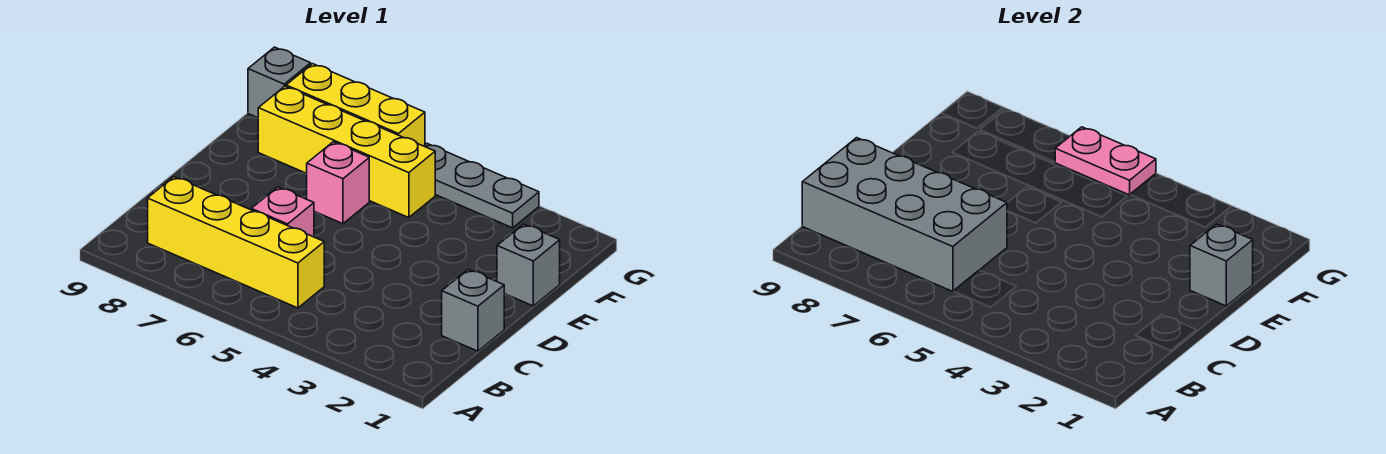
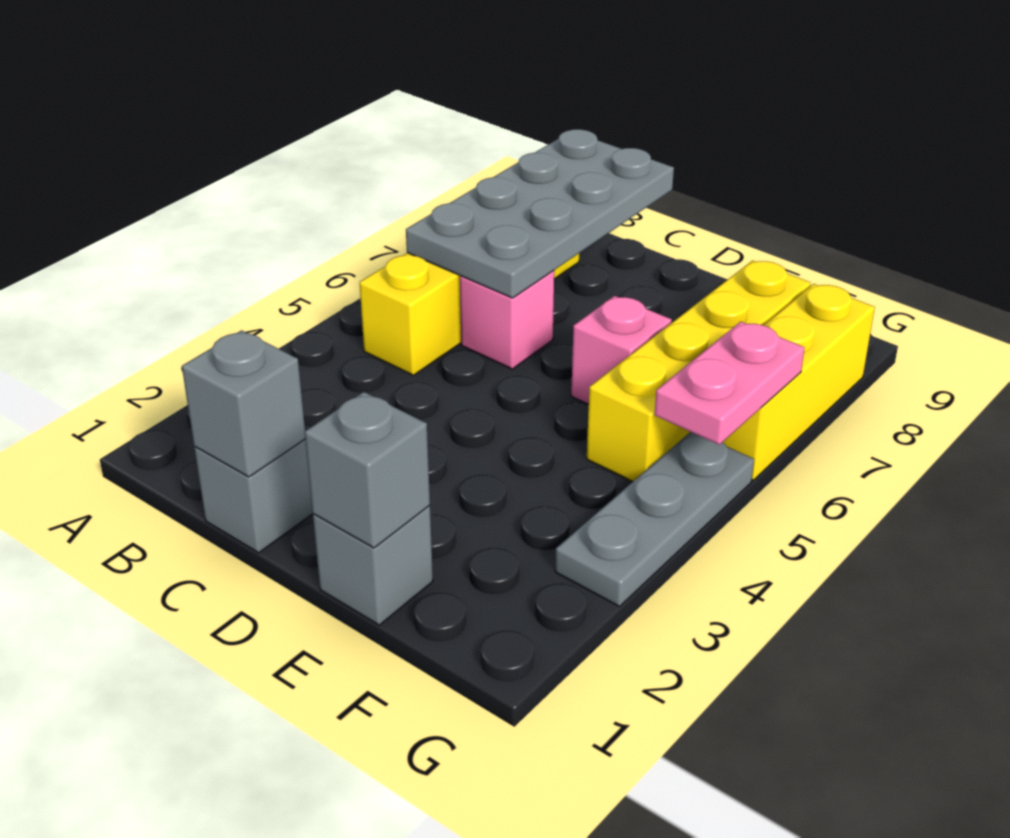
grey 2x4 brick [802,138,1007,292] -> grey 2x4 plate [406,129,674,298]
grey 1x1 brick [248,47,311,118] -> grey 1x1 brick moved to [182,330,305,477]

